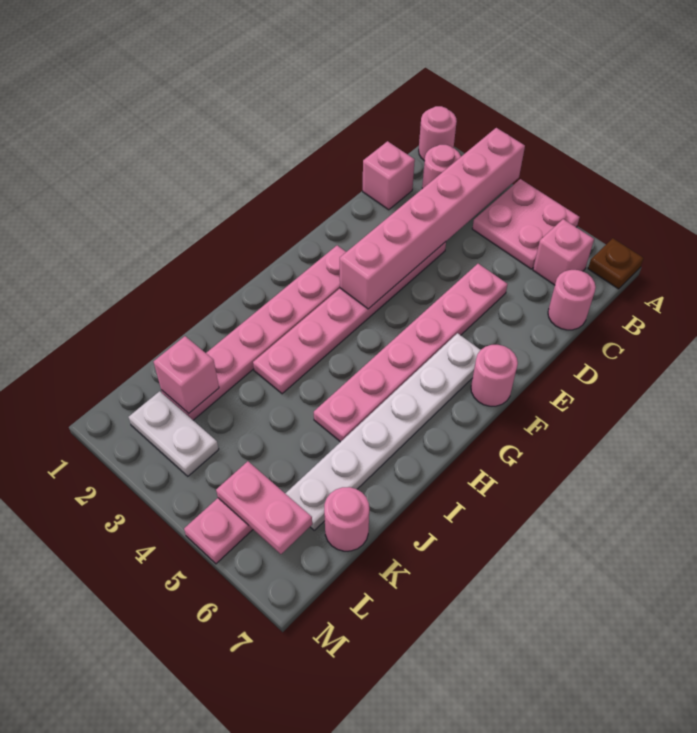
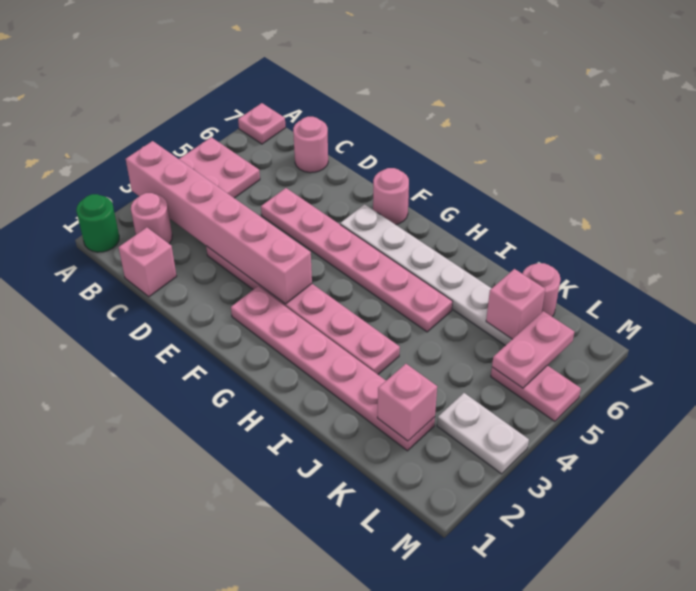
pink 1x1 round brick [419,106,457,161] -> green 1x1 round brick [76,194,119,252]
brown 1x1 plate [588,238,643,289] -> pink 1x1 plate [238,103,286,144]
pink 1x1 brick [533,219,594,285] -> pink 1x1 brick moved to [486,269,545,339]
white 1x2 plate [129,391,219,476] -> white 1x2 plate turned to [437,393,529,474]

